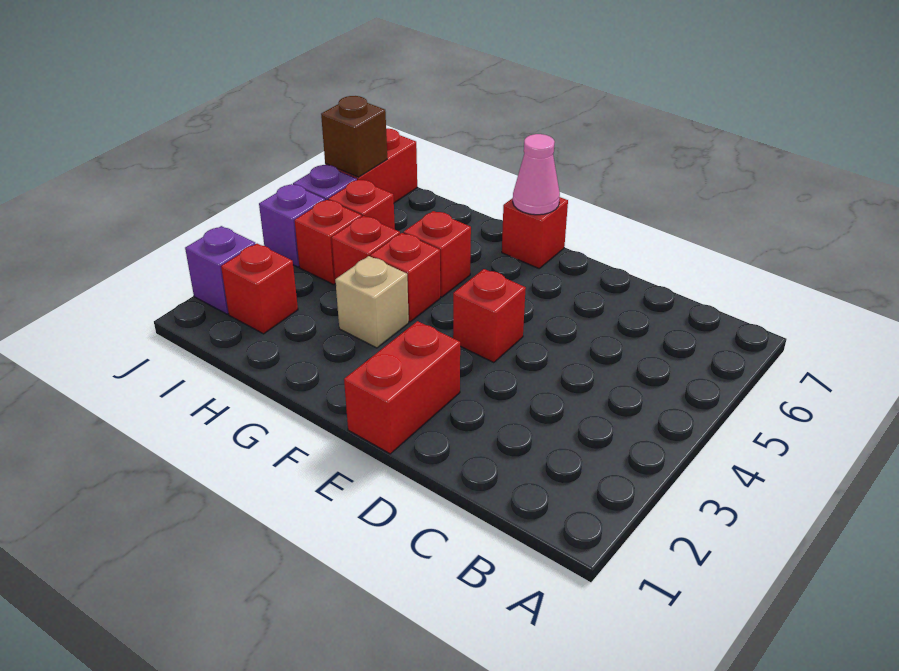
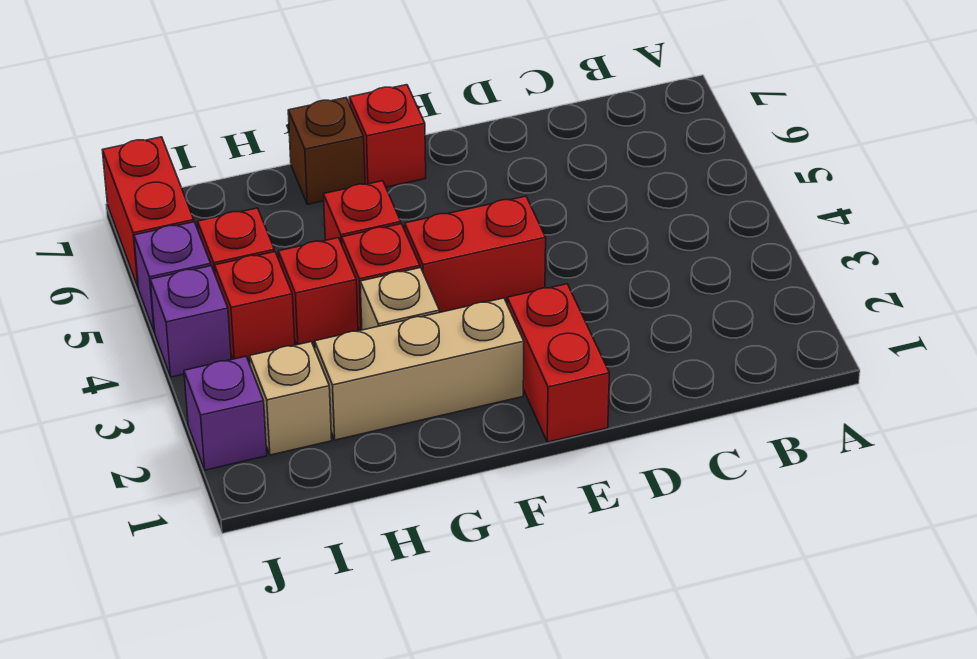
red 1x1 brick [453,269,526,363] -> red 1x2 brick [405,196,546,313]
none -> tan 1x3 brick [315,298,524,440]
pink 1x1 cone [513,134,560,215] -> none
red 1x1 brick [221,244,298,334] -> tan 1x1 brick [250,342,332,455]
brown 1x1 brick [321,96,387,177] -> brown 1x1 brick moved to [288,98,365,204]

